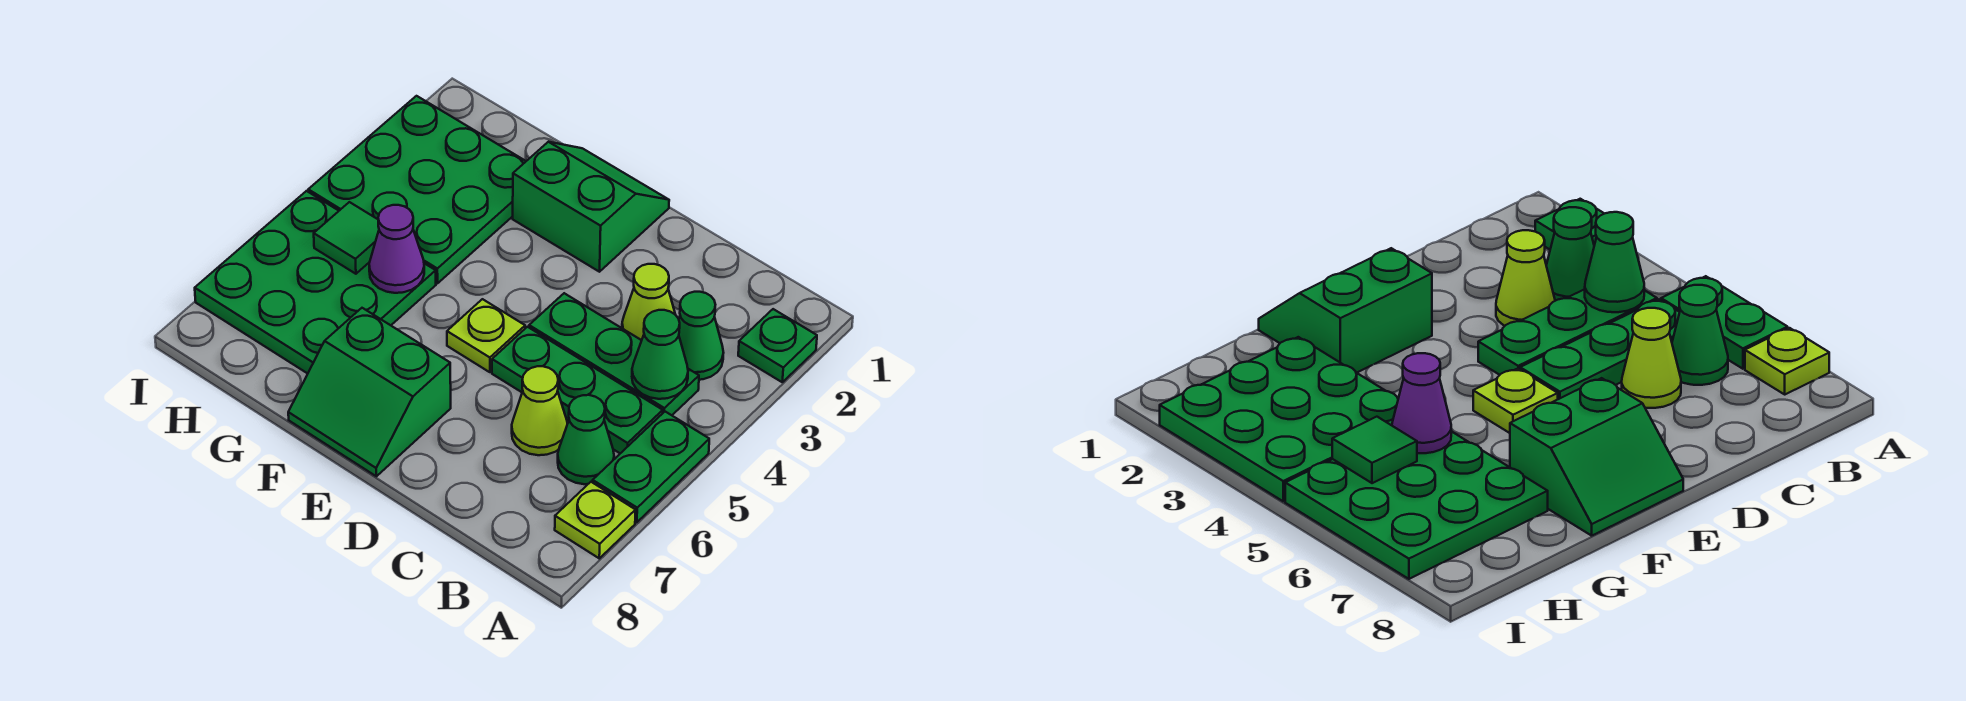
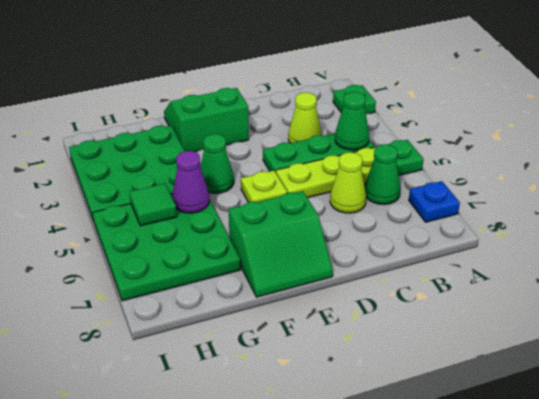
green 1x2 plate [593,412,709,522] -> green 1x1 plate [388,140,423,175]
lime 1x1 plate [555,482,636,558] -> blue 1x1 plate [409,181,460,222]
green 1x1 cone [679,292,724,380] -> green 1x1 cone moved to [201,134,234,193]
green 1x3 plate [492,327,663,453] -> lime 1x3 plate [276,147,376,198]

